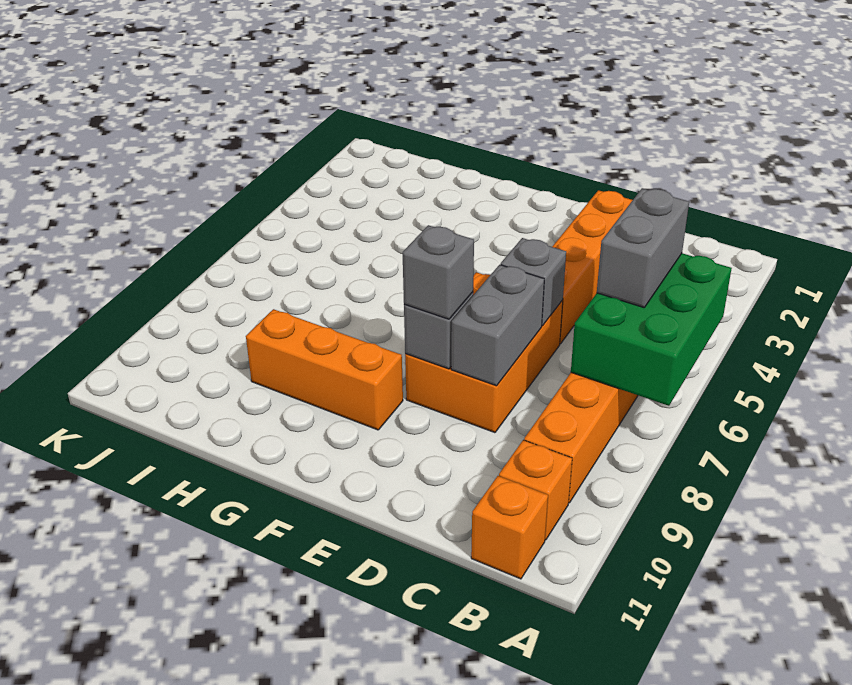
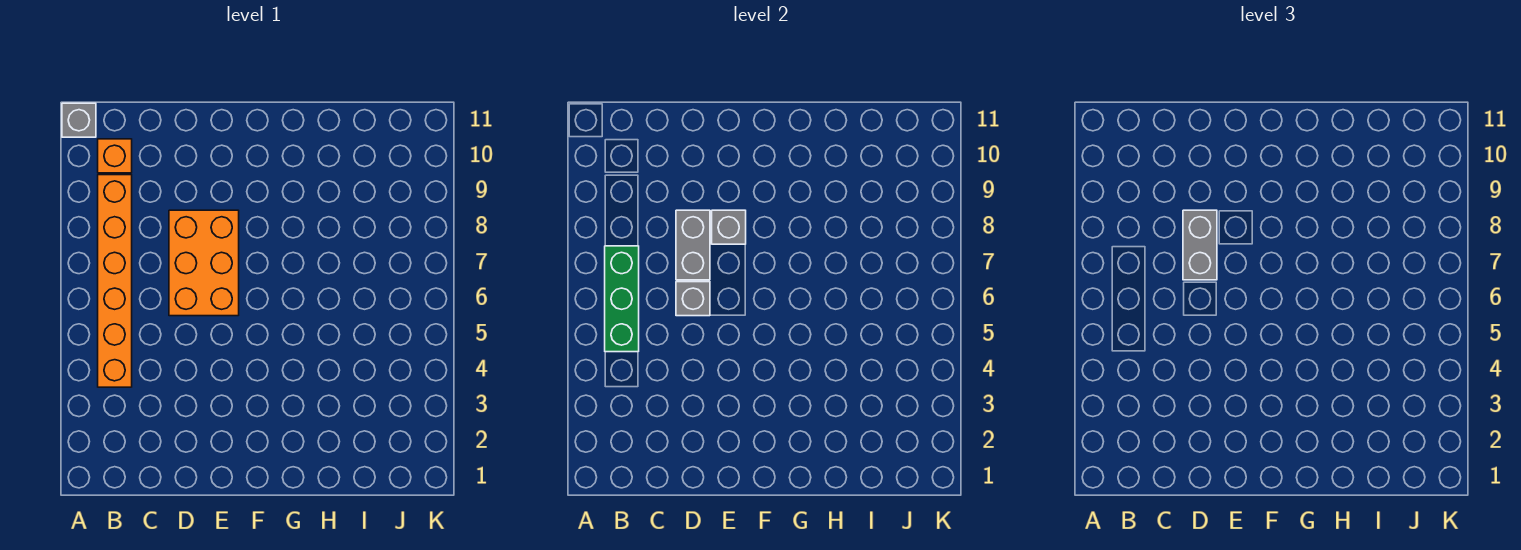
green 2x3 brick [571,253,732,406] -> green 1x3 brick [605,246,639,352]
grey 1x2 brick [597,188,689,308] -> grey 1x2 brick moved to [1183,210,1217,280]
orange 1x1 brick [471,476,548,579] -> none
orange 1x4 brick [552,190,633,344] -> none
grey 1x1 brick [403,225,474,319] -> grey 1x1 brick moved to [62,103,96,137]
orange 1x3 brick [246,309,403,430] -> none

